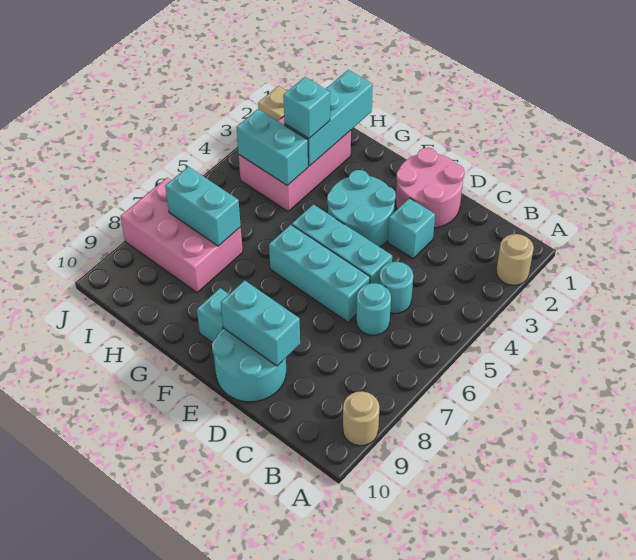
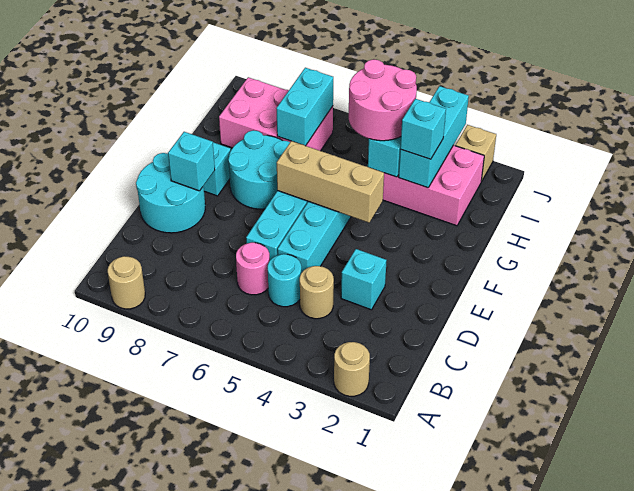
none -> tan 1x1 round brick [300,266,334,319]
cyan 1x1 round brick [356,283,391,335] -> pink 1x1 round brick [236,243,270,295]
pink 2x2 round brick [396,148,464,228] -> pink 2x2 round brick moved to [349,59,417,141]
cyan 1x2 brick [221,280,300,366] -> cyan 1x1 brick [168,132,215,191]
cyan 2x2 round brick [327,170,396,247] -> cyan 2x2 round brick moved to [228,130,290,209]
none -> tan 1x3 brick [277,141,384,223]
cyan 1x3 brick [284,70,373,166] -> cyan 1x3 brick turned to [399,86,469,188]
pink 2x3 brick [120,178,243,293] -> pink 2x3 brick turned to [219,77,333,151]

